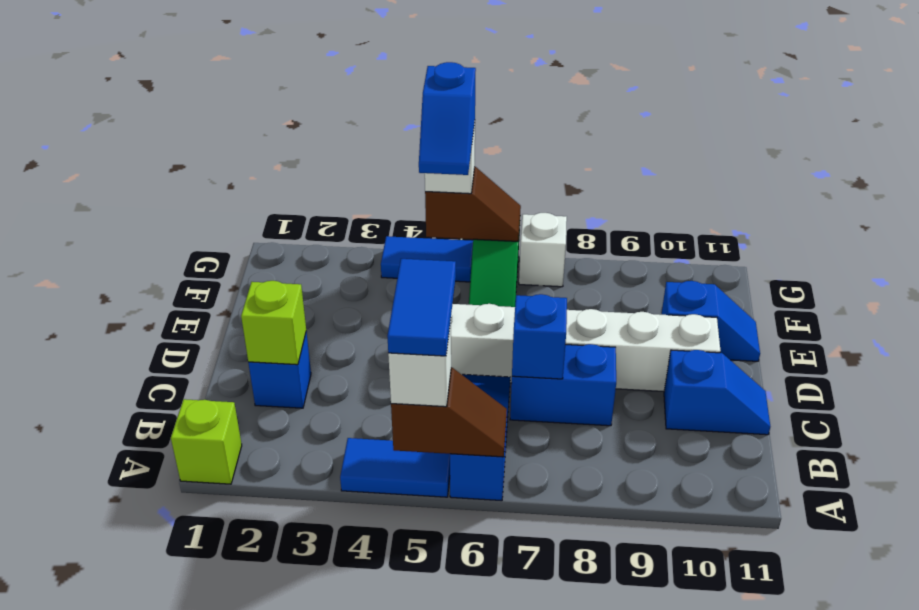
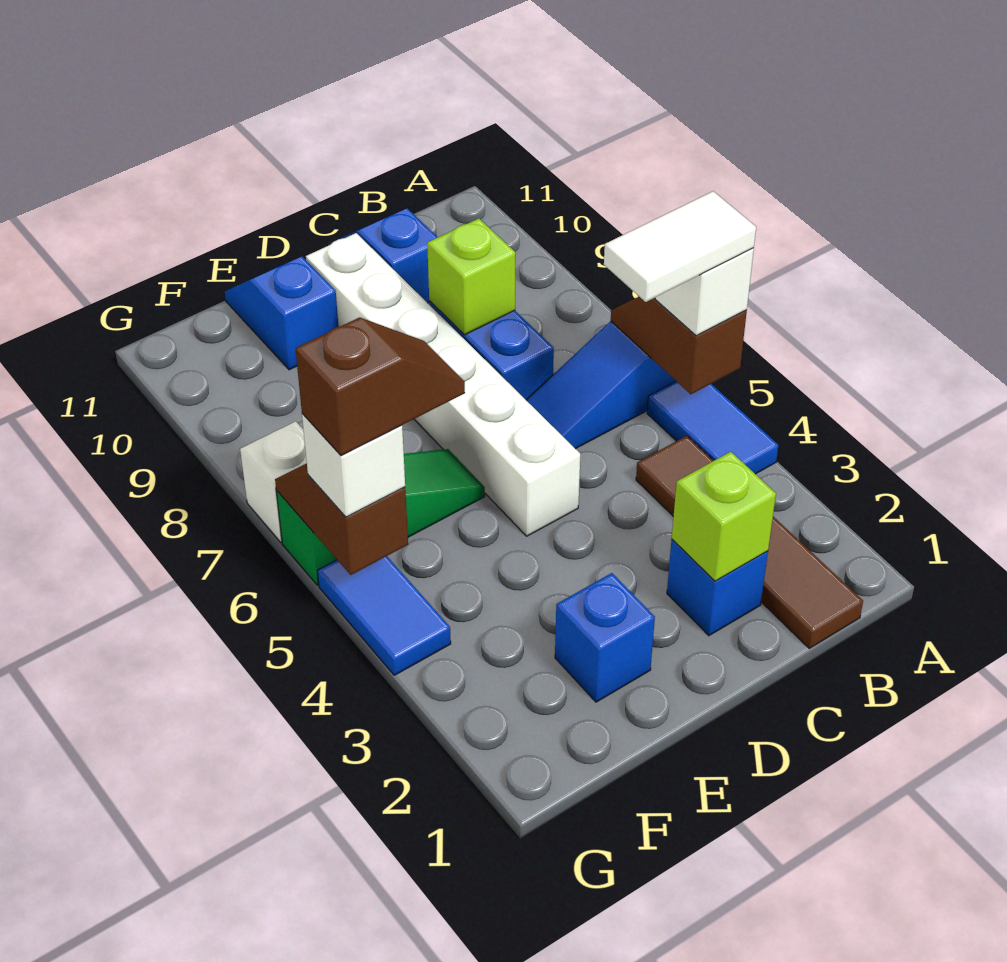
lime 1x1 brick [171,399,242,484] -> lime 1x1 brick moved to [427,218,515,335]
blue 1x2 tile [387,259,456,356] -> white 1x2 tile [604,191,756,302]
none -> brown 1x4 tile [636,436,863,648]
blue 1x1 brick [512,294,567,379] -> blue 1x1 brick moved to [555,573,655,702]
blue 1x2 slope [419,62,476,175] -> brown 1x2 slope [295,317,465,456]

